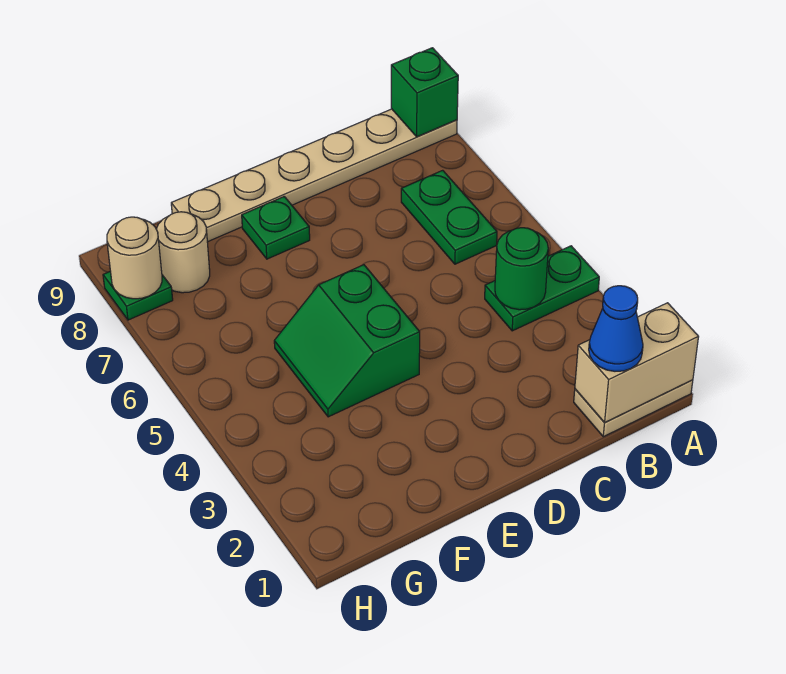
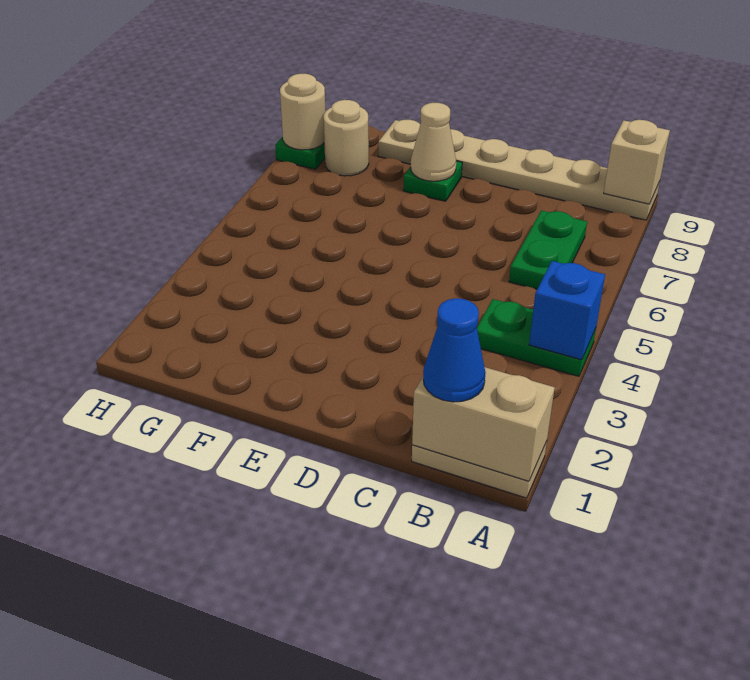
none -> blue 1x1 brick [529,261,605,360]
green 1x1 brick [391,48,458,137] -> tan 1x1 brick [604,120,670,204]
green 1x1 round brick [495,228,548,310] -> none
green 2x2 slope [274,265,420,417] -> none
none -> tan 1x1 cone [411,103,456,181]

